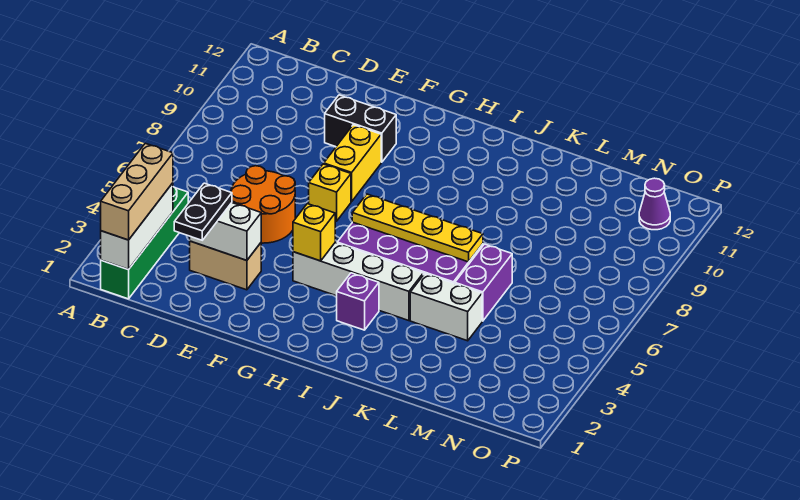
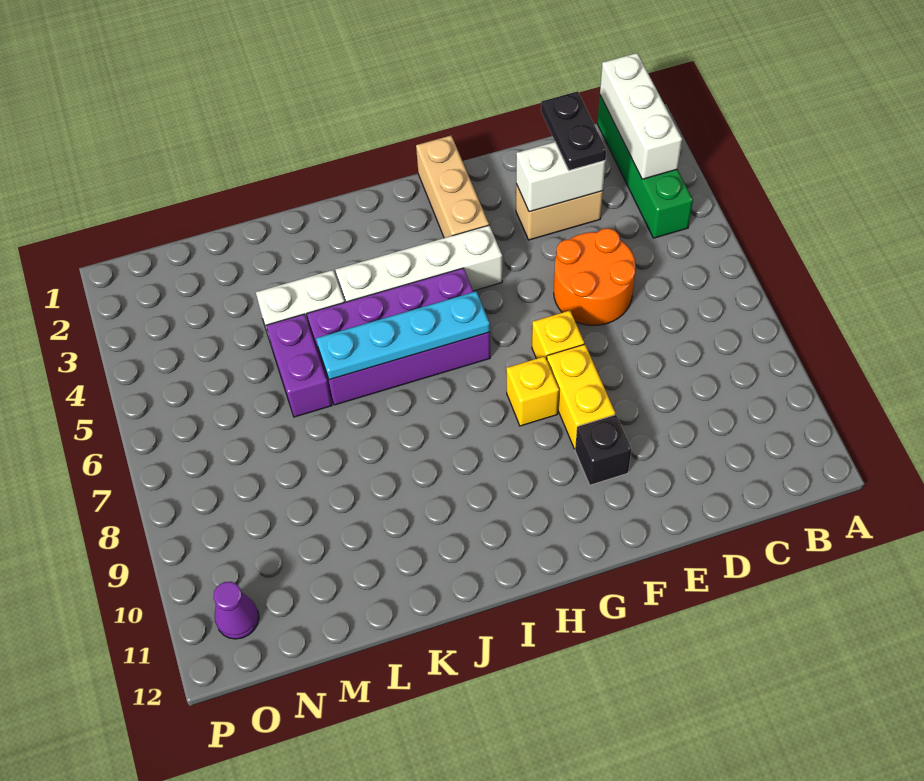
tan 1x3 brick [101,143,173,240] -> tan 1x3 brick moved to [416,136,489,238]
black 1x2 brick [325,95,396,162] -> black 1x1 brick [575,415,632,485]
yellow 1x1 brick [293,204,335,261] -> yellow 1x1 brick moved to [506,356,559,426]
yellow 1x4 plate [352,194,483,262] -> cyan 1x4 plate [316,291,490,380]
purple 1x1 brick [337,273,379,330] -> none

